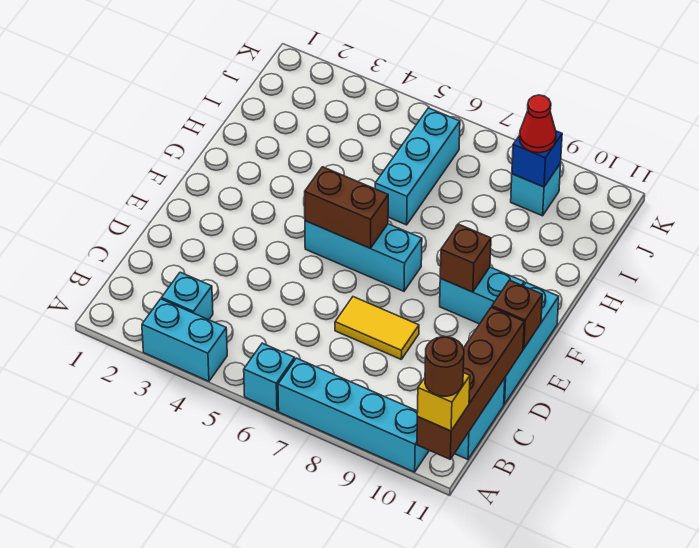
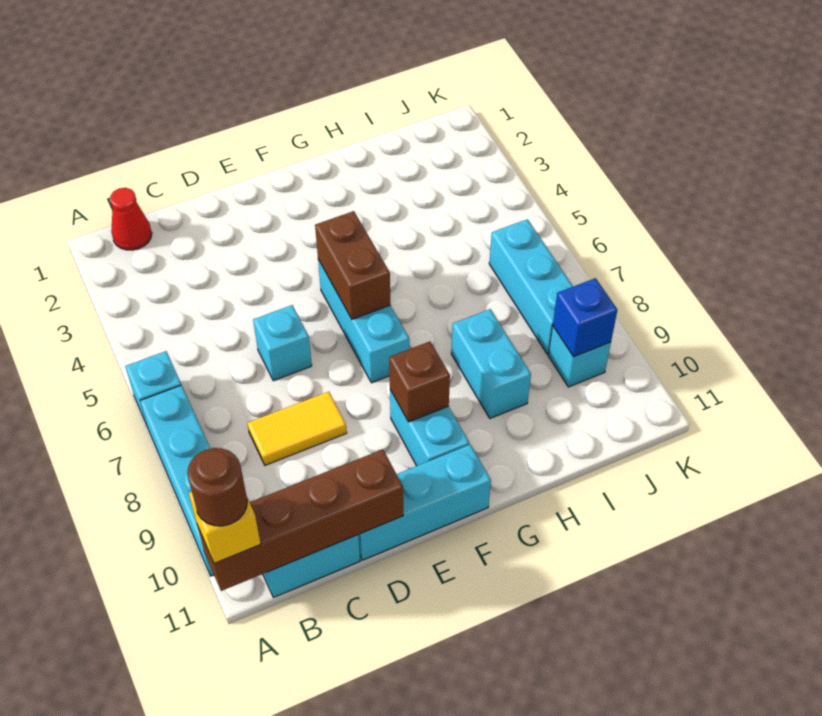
cyan 1x2 brick [142,299,227,381] -> cyan 1x2 brick moved to [451,309,531,418]
cyan 1x1 brick [162,272,213,320] -> cyan 1x1 brick moved to [253,305,312,381]
yellow 1x2 tile [335,297,419,359] -> yellow 1x2 tile turned to [247,392,347,465]
brown 1x1 brick [492,280,542,349] -> none
cyan 1x3 brick [375,108,460,225] -> cyan 1x3 brick turned to [489,219,573,354]
red 1x1 cone [520,95,556,153] -> red 1x1 cone moved to [110,188,152,250]

